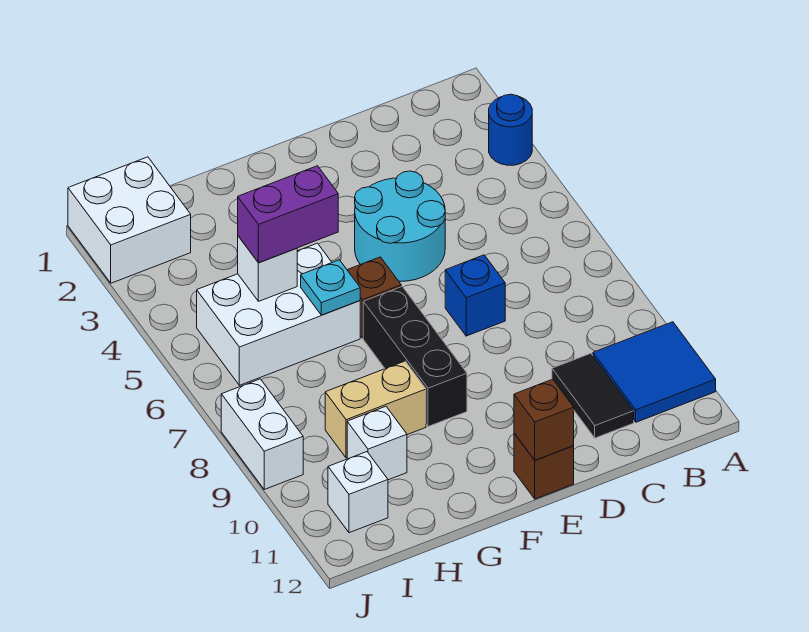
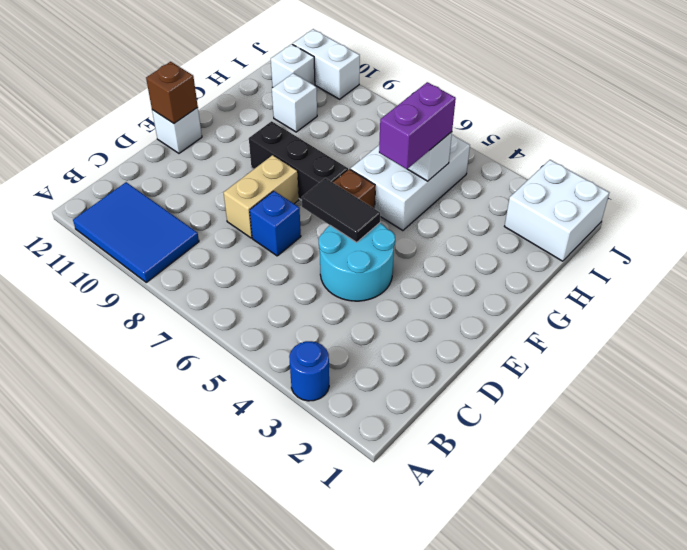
blue 2x2 tile [593,322,716,422] -> blue 2x3 tile [73,182,199,282]
black 1x2 tile [552,353,634,438] -> black 1x2 tile moved to [302,178,380,242]
brown 1x1 brick [514,433,574,499] -> white 1x1 brick [152,107,202,153]
cyan 1x1 plate [301,260,360,315] -> none
tan 1x2 brick [325,361,426,458] -> tan 1x2 brick moved to [224,155,299,238]
white 1x2 brick [221,379,303,489] -> white 1x2 brick moved to [293,29,360,99]

